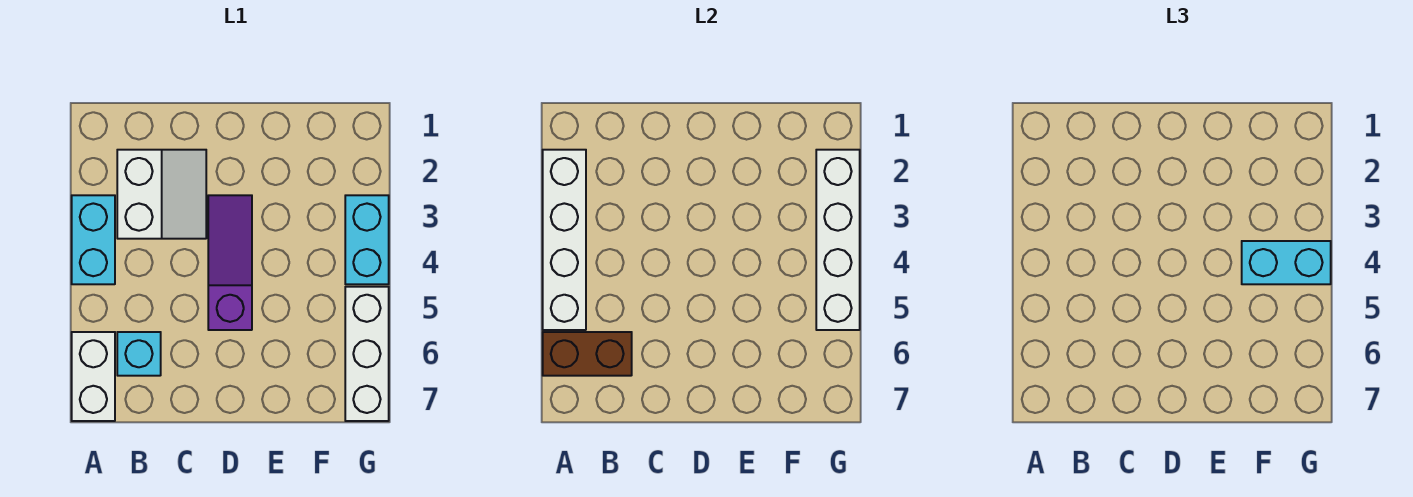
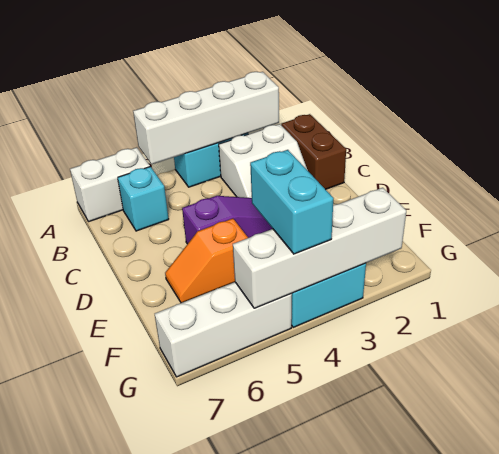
brown 1x2 brick [543,332,632,376] -> brown 1x2 brick moved to [281,114,346,190]
none -> orange 1x2 slope [165,219,248,303]

